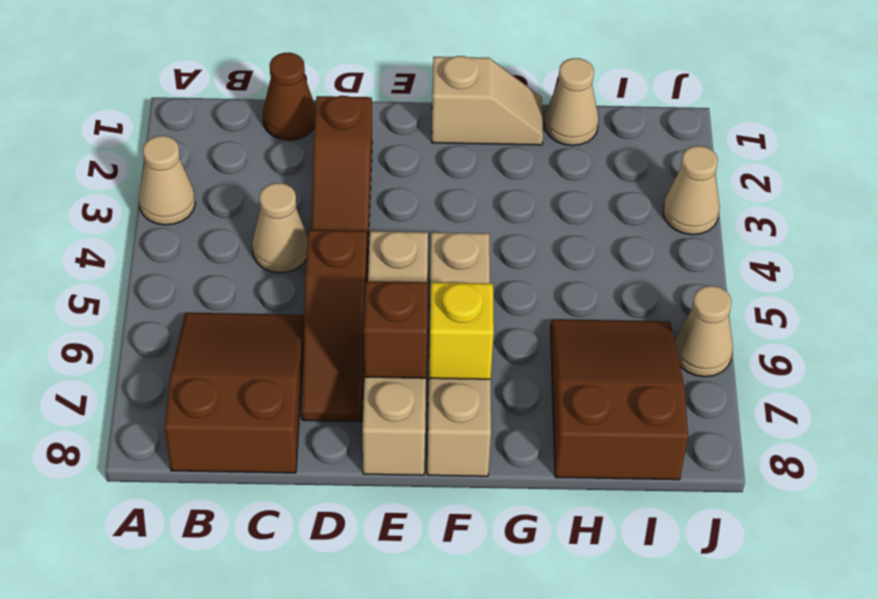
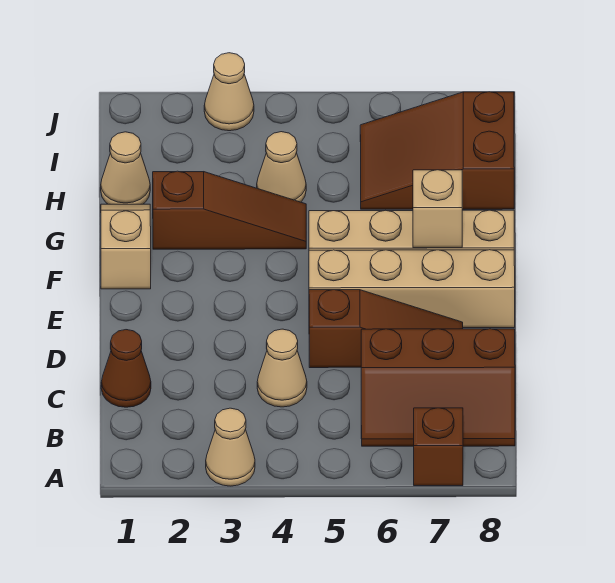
brown 2x3 slope [165,313,305,473] -> brown 2x3 slope turned to [361,329,515,446]
brown 1x3 slope [311,96,372,272] -> brown 1x3 slope moved to [153,171,306,249]
brown 1x1 brick [364,281,428,378] -> brown 1x1 brick moved to [414,408,463,486]
yellow 1x1 brick [429,282,494,379] -> tan 1x1 brick [413,170,462,248]
tan 1x1 cone [675,286,733,377] -> tan 1x1 cone moved to [257,132,306,202]

